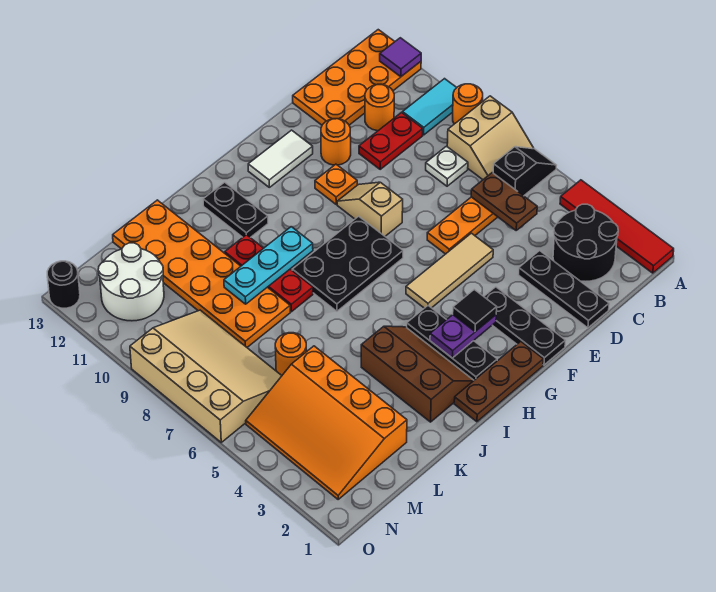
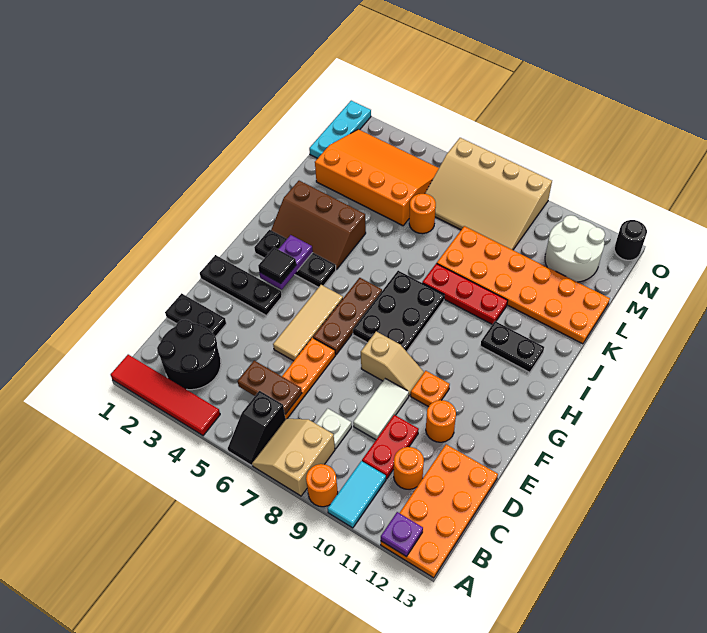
purple 1x1 tile [380,38,421,77] -> purple 1x1 plate [381,512,423,557]
black 1x3 plate [518,251,609,328] -> black 1x2 plate [165,293,226,337]
white 1x2 tile [248,130,313,187] -> white 1x2 tile moved to [353,379,409,440]
brown 1x3 plate [454,342,543,422] -> brown 1x3 plate moved to [313,278,382,355]
cyan 1x3 plate [224,227,313,304] -> cyan 1x3 plate moved to [309,101,371,158]

